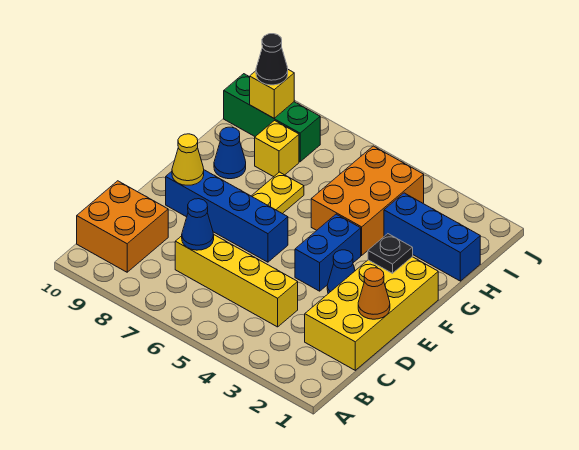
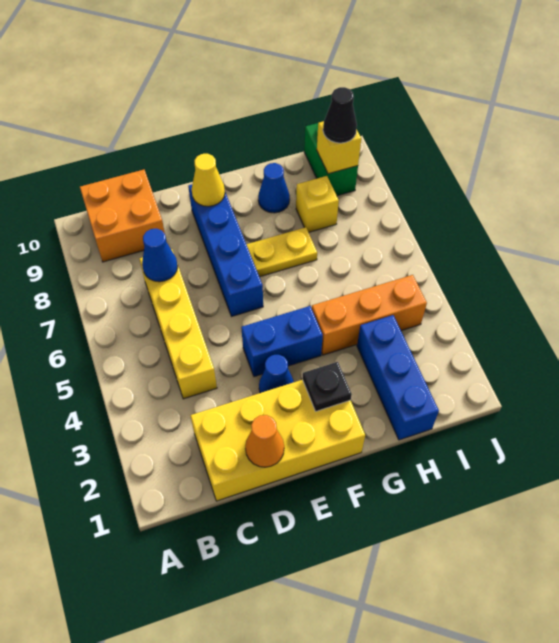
orange 2x3 brick [311,146,424,255] -> orange 1x3 brick [312,275,427,355]
green 1x3 brick [224,74,320,162] -> green 1x2 brick [304,123,358,196]

